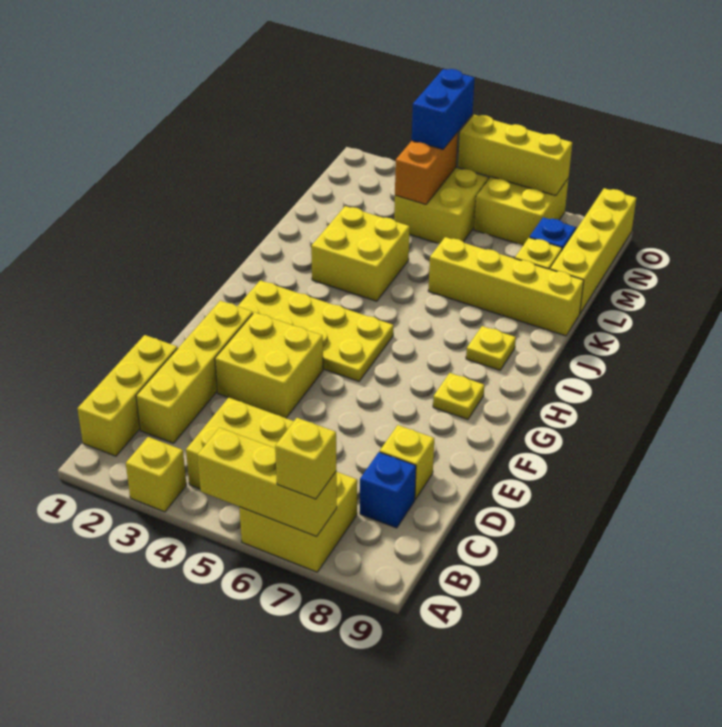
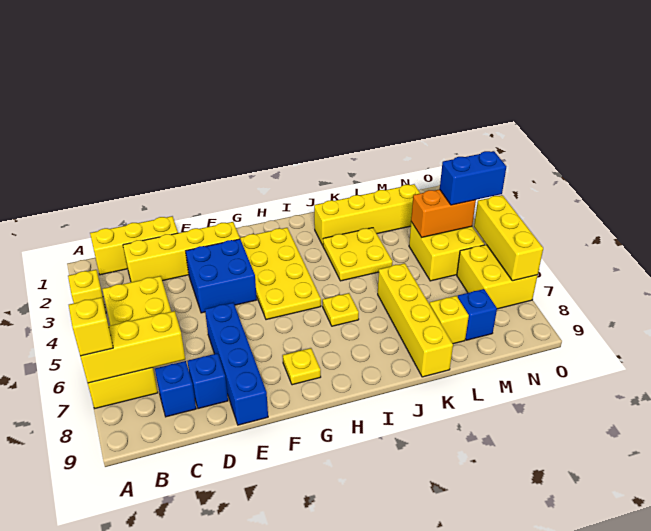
yellow 1x3 brick [197,428,337,537] -> yellow 1x3 brick turned to [80,311,185,383]
yellow 1x1 brick [380,425,434,499] -> blue 1x1 brick [188,353,228,409]
yellow 2x2 brick [215,312,323,418] -> blue 2x2 brick [186,239,257,313]
none -> blue 1x4 brick [205,303,268,425]
yellow 1x1 plate [466,326,516,370] -> yellow 1x1 plate moved to [323,293,359,326]
yellow 2x2 brick [311,206,410,301] -> yellow 2x2 plate [323,228,393,281]
yellow 1x4 brick [550,188,636,313] -> yellow 1x4 brick moved to [314,184,420,245]

